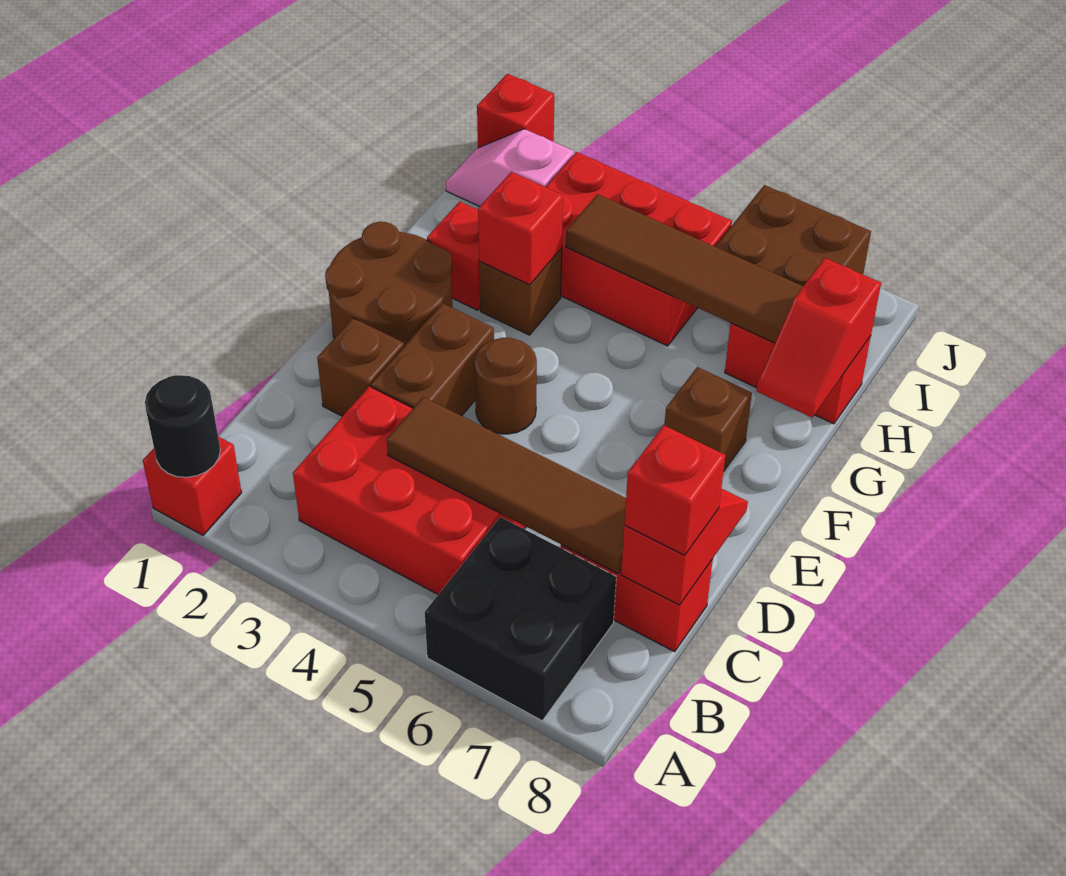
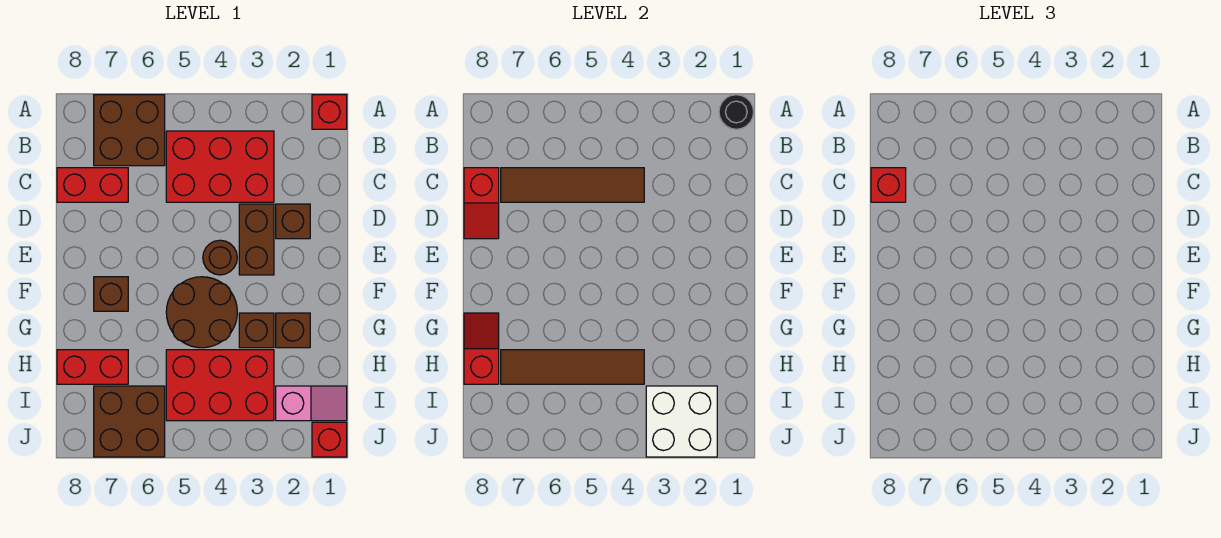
black 2x2 brick [425,517,616,721] -> brown 2x2 brick [94,95,165,166]
brown 2x2 round brick [325,222,452,346] -> brown 2x2 round brick moved to [166,277,237,348]
red 1x1 brick [427,202,480,310] -> brown 1x1 brick [276,313,310,348]
red 1x1 brick [478,172,563,285] -> none
none -> white 2x2 brick [646,386,717,457]

